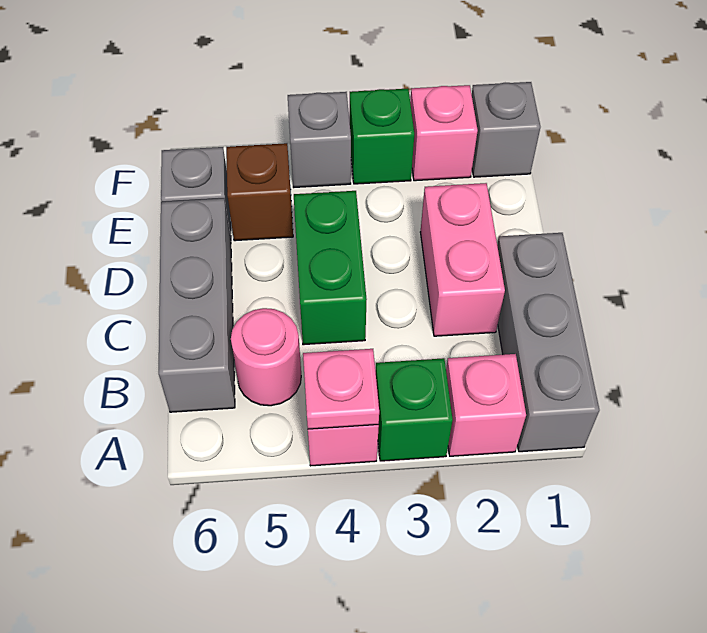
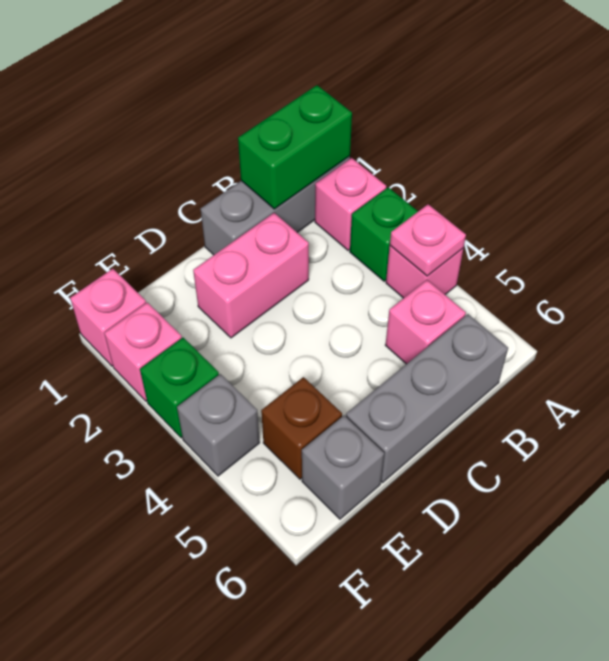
pink 1x1 round brick [231,308,301,406] -> pink 1x1 brick [385,280,466,364]
green 1x2 brick [294,191,367,345] -> green 1x2 brick moved to [238,85,352,209]
grey 1x1 brick [472,82,540,177] -> pink 1x1 brick [70,269,146,366]

